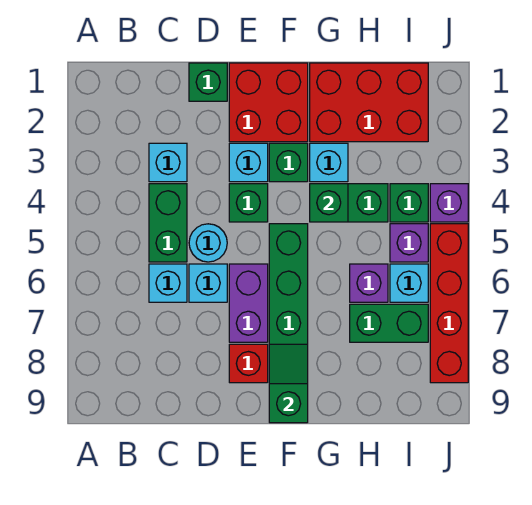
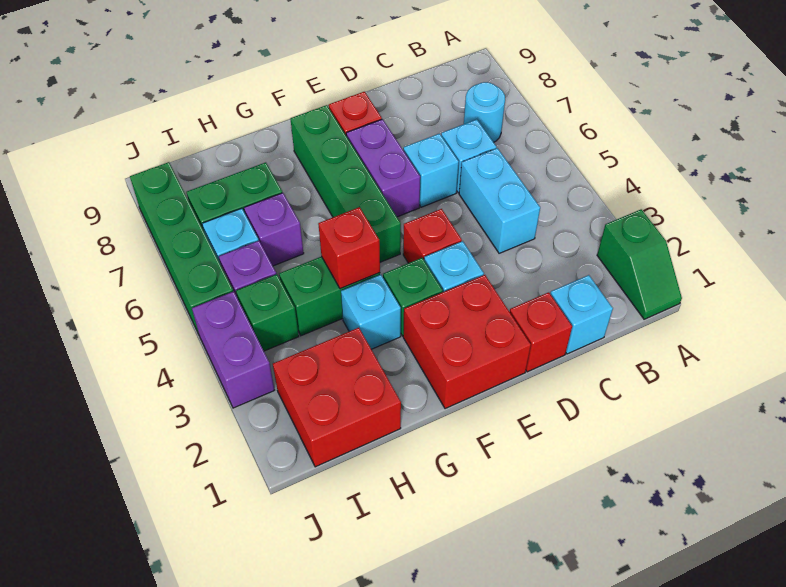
cyan 1x1 brick [149,143,187,182] -> cyan 1x1 brick moved to [550,275,613,354]
green 1x2 brick [149,184,187,262] -> cyan 1x2 brick [459,148,540,253]
green 1x1 brick [189,63,227,101] -> red 1x1 brick [510,292,572,372]
cyan 1x1 round brick [189,224,227,262] -> cyan 1x1 round brick moved to [464,82,505,142]
green 1x1 brick [229,184,268,222] -> red 1x1 brick [403,209,462,263]
green 1x2 slope [269,344,308,423] -> green 1x2 slope moved to [597,209,682,319]
red 2x3 brick [310,63,428,142] -> red 2x2 brick [273,328,401,467]
green 1x1 brick [310,184,348,222] -> red 1x1 brick [318,207,380,289]
purple 1x1 brick [430,184,468,222] -> purple 1x2 brick [192,291,274,408]
red 1x4 brick [430,224,468,383] -> green 1x4 brick [130,162,233,334]

